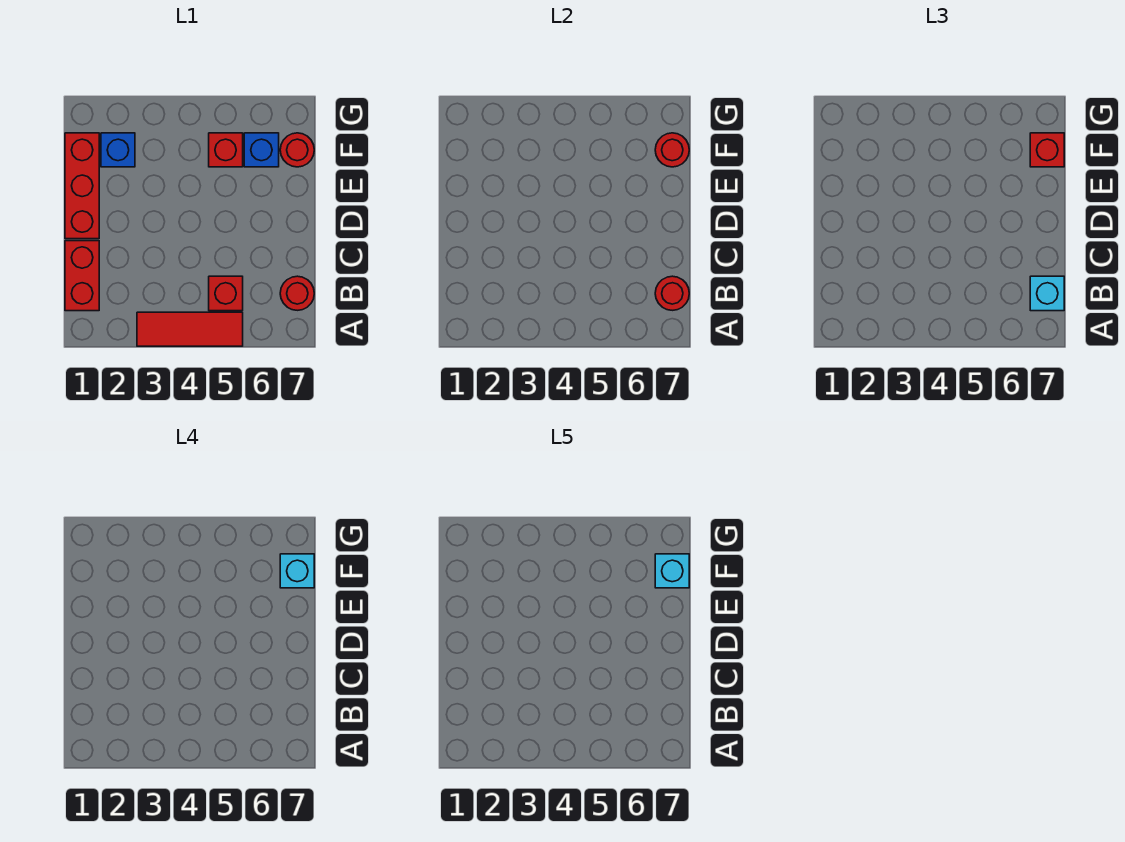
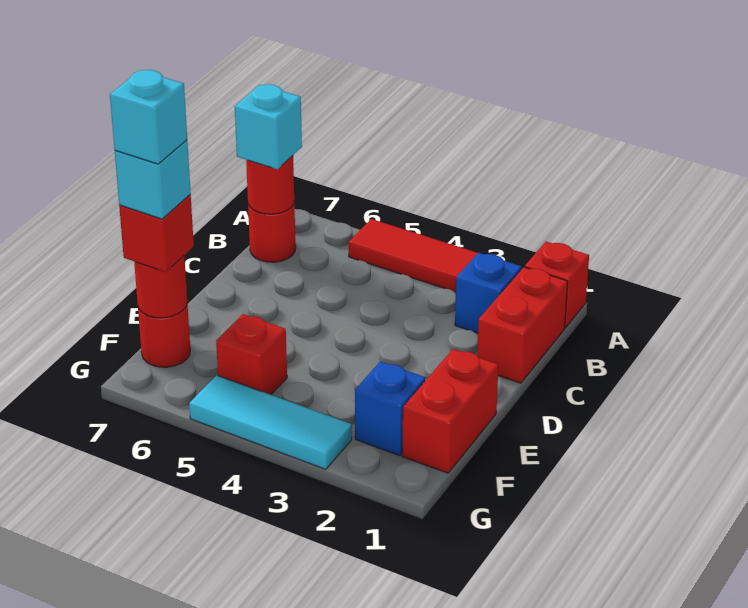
red 1x1 brick [209,276,243,311] -> red 1x1 brick moved to [525,242,589,328]
red 1x3 brick [65,133,99,239] -> red 1x2 brick [402,349,498,473]
blue 1x1 brick [244,133,279,167] -> blue 1x1 brick moved to [455,253,522,333]
none -> cyan 1x3 tile [189,375,352,469]

